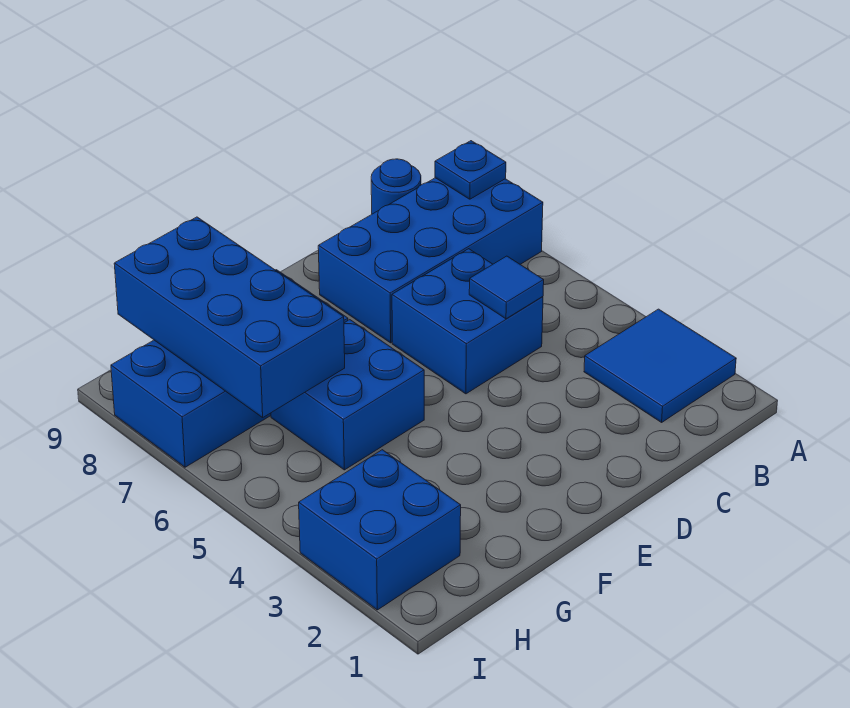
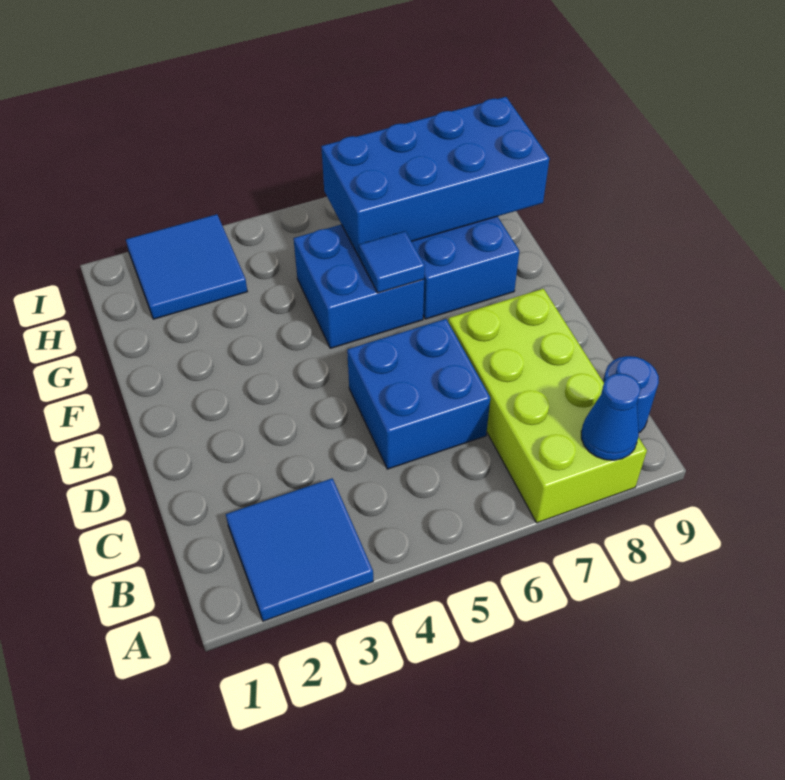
blue 2x4 brick [318,178,543,343] -> lime 2x4 brick [448,289,647,523]
blue 1x1 plate [435,141,506,199] -> blue 1x1 cone [581,373,641,460]
blue 1x1 tile [469,256,544,319] -> blue 1x1 tile moved to [359,231,425,293]
blue 2x2 brick [299,450,461,610] -> blue 2x2 tile [126,214,247,319]

